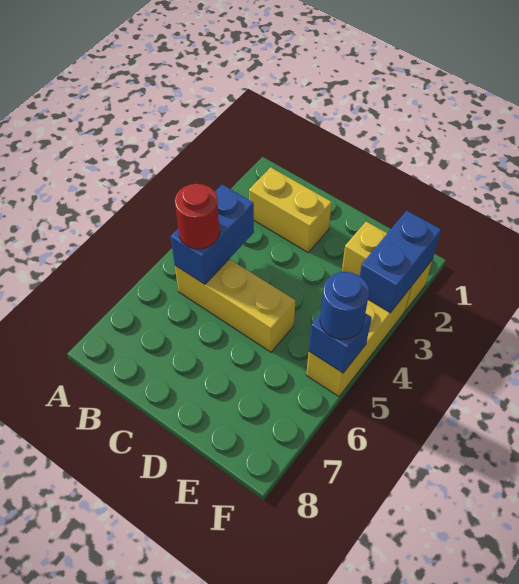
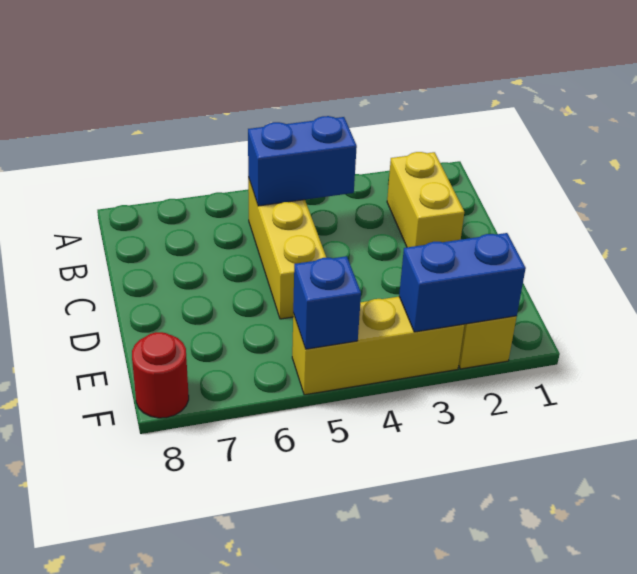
red 1x1 round brick [175,184,220,249] -> red 1x1 round brick moved to [132,332,189,418]
blue 1x1 round brick [320,272,369,339] -> none

